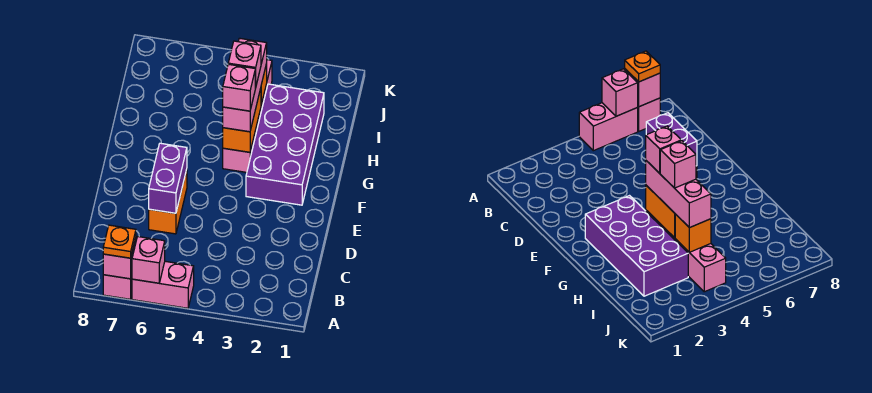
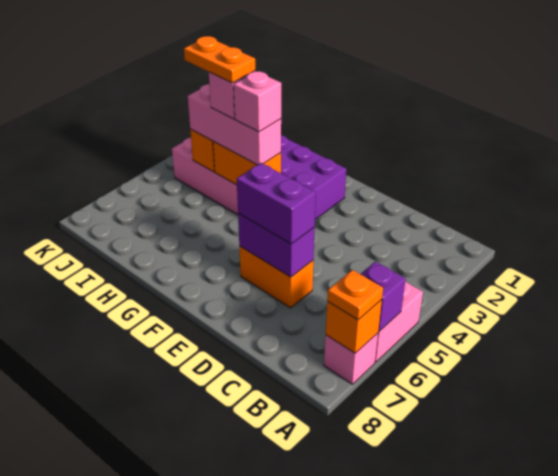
pink 1x1 brick [132,237,165,283] -> purple 1x1 brick [361,262,406,331]
pink 1x1 brick [103,238,136,279] -> orange 1x1 brick [326,299,382,353]
none -> purple 1x2 brick [237,163,316,244]
none -> orange 1x2 plate [184,36,255,83]

